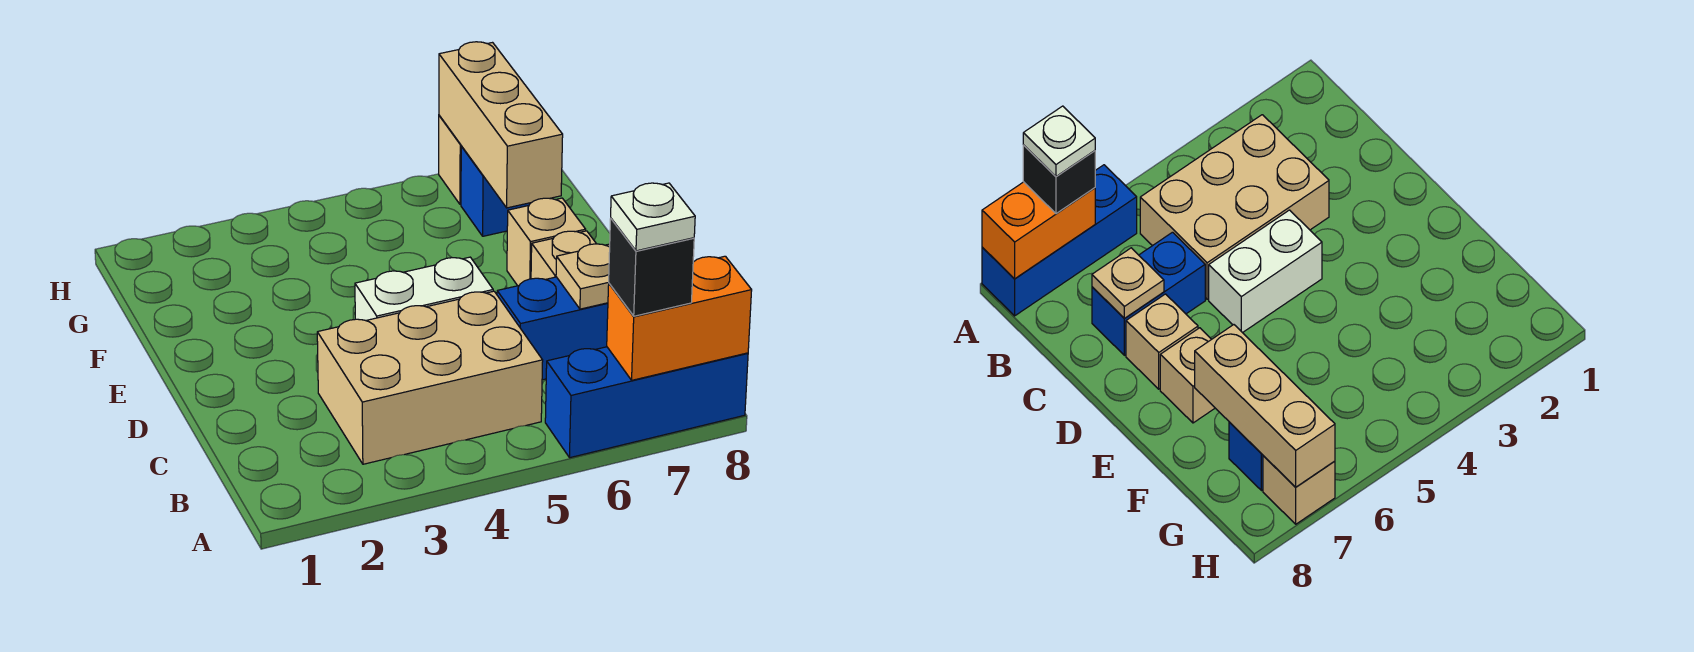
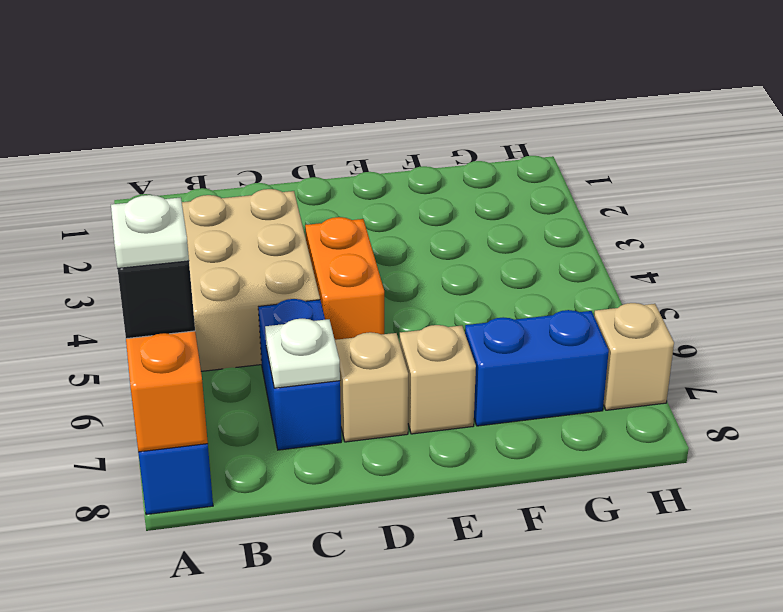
tan 1x1 plate [556,244,610,309] -> white 1x1 plate [265,319,340,388]
white 1x2 brick [355,257,493,321] -> orange 1x2 brick [305,217,384,340]
tan 1x3 brick [439,42,563,208] -> none
blue 1x1 brick [461,146,530,236] -> blue 1x2 brick [465,310,609,426]

